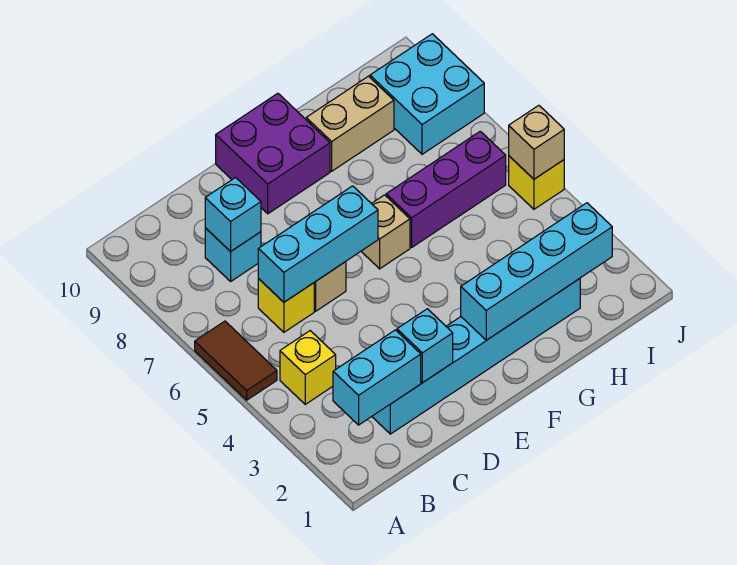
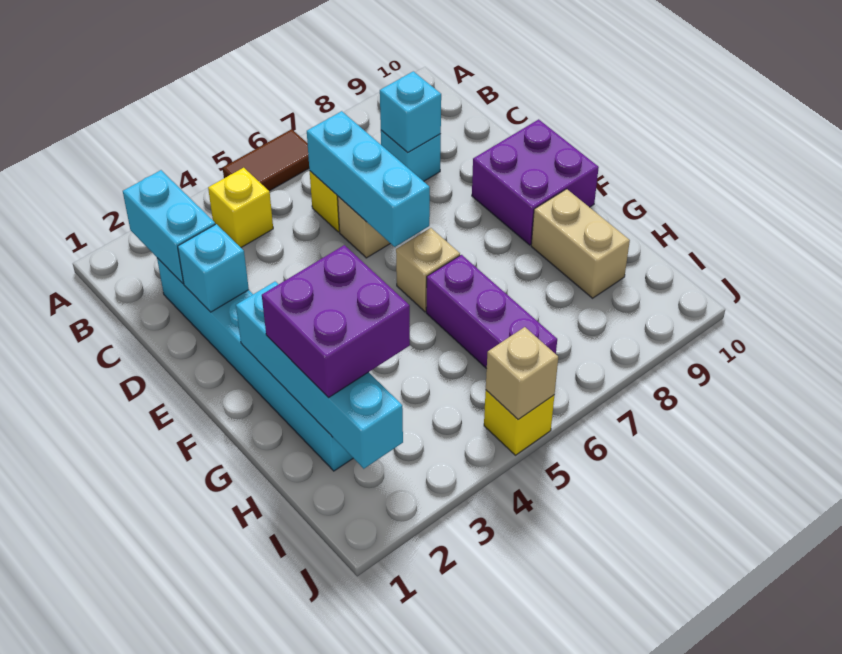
none -> purple 2x2 brick [262,245,410,398]
cyan 2x2 brick [370,34,484,154] -> none

